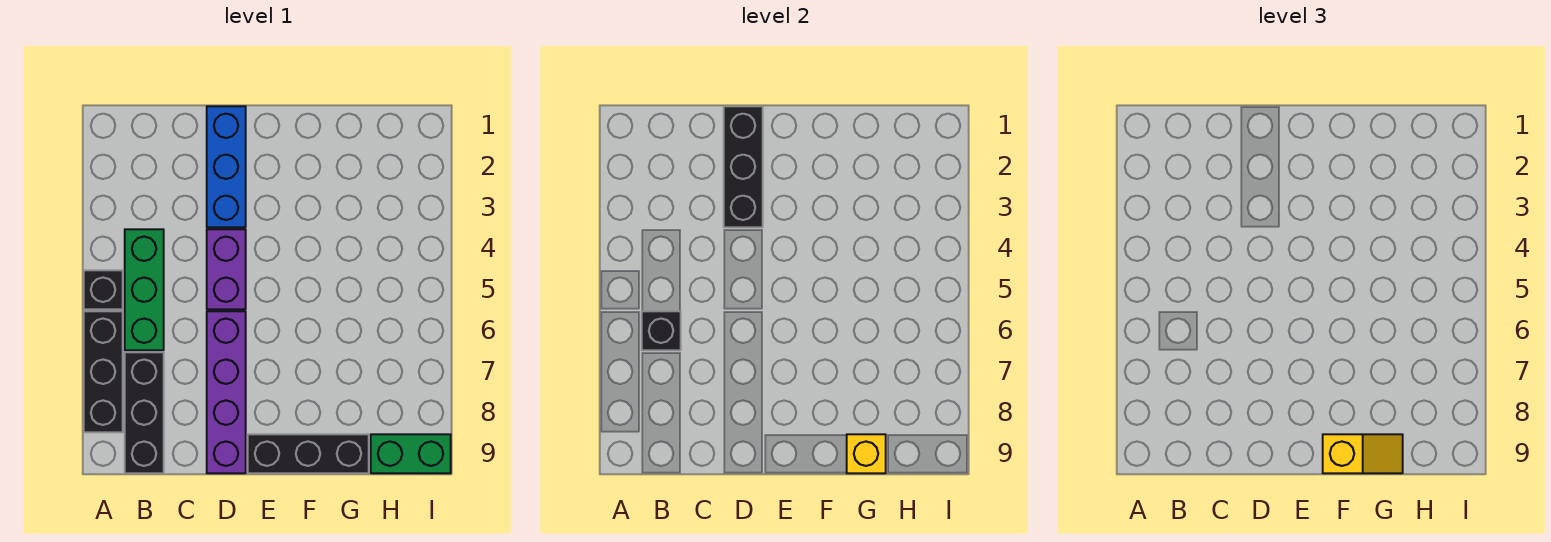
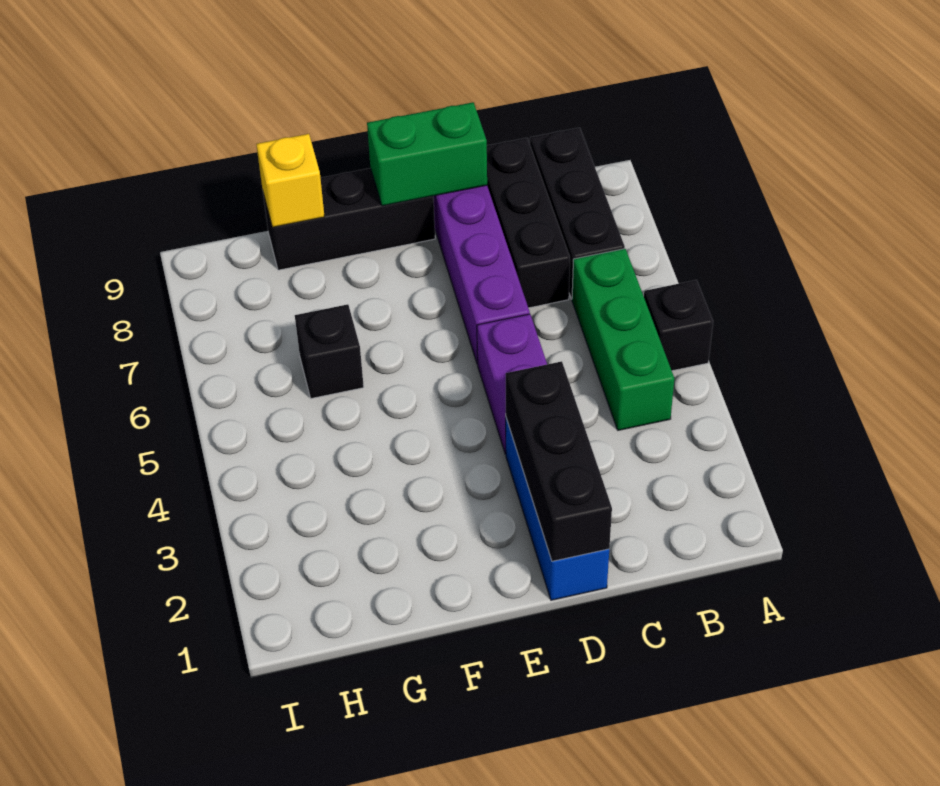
black 1x3 brick [84,311,123,432] -> black 1x3 brick moved to [487,138,570,308]
black 1x1 brick [642,311,681,350] -> black 1x1 brick moved to [295,304,364,398]
yellow 1x2 slope [1323,434,1403,473] -> none
green 1x2 brick [371,434,451,473] -> green 1x2 brick moved to [367,102,487,206]

